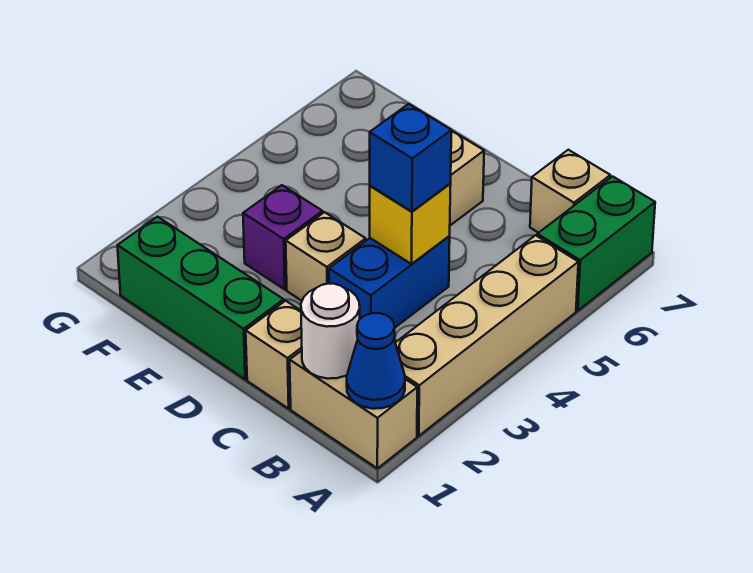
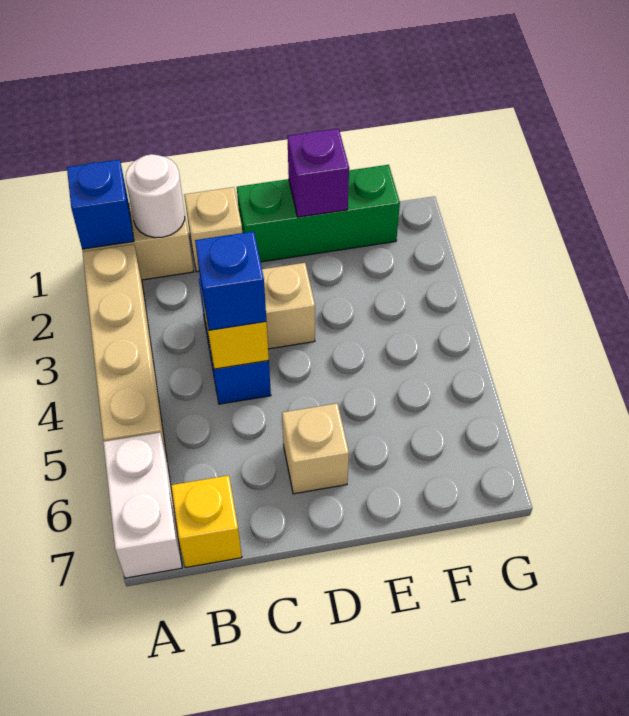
blue 1x1 cone [347,313,405,409] -> blue 1x1 brick [67,159,134,249]
green 1x2 brick [537,176,655,311] -> white 1x2 brick [103,432,182,578]
tan 1x1 brick [530,150,610,233] -> yellow 1x1 brick [171,475,242,568]
purple 1x1 brick [243,185,323,289] -> purple 1x1 brick moved to [287,129,349,217]

